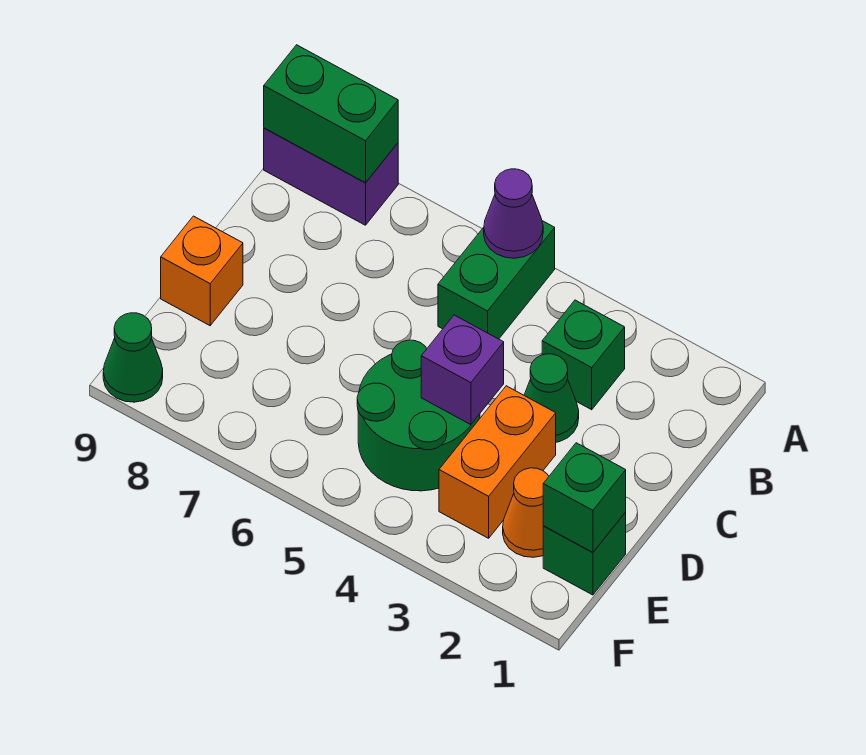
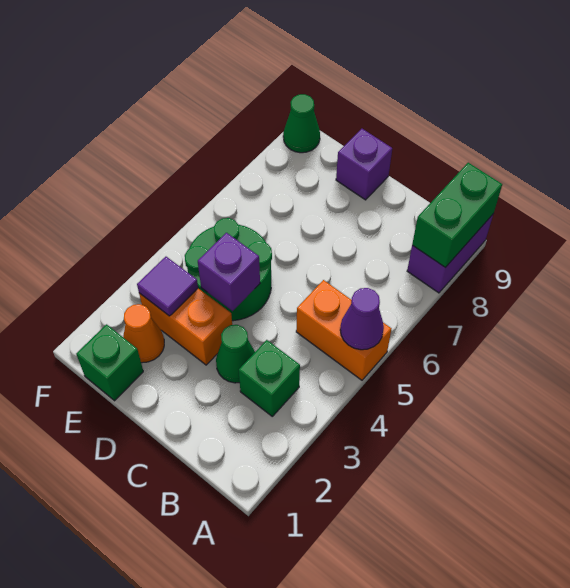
green 1x2 brick [438,221,555,339] -> orange 1x2 brick [296,280,392,380]
orange 1x1 brick [161,216,243,326] -> purple 1x1 brick [336,129,392,200]
green 1x1 brick [543,443,626,553] -> none
none -> purple 1x1 tile [137,257,198,316]

